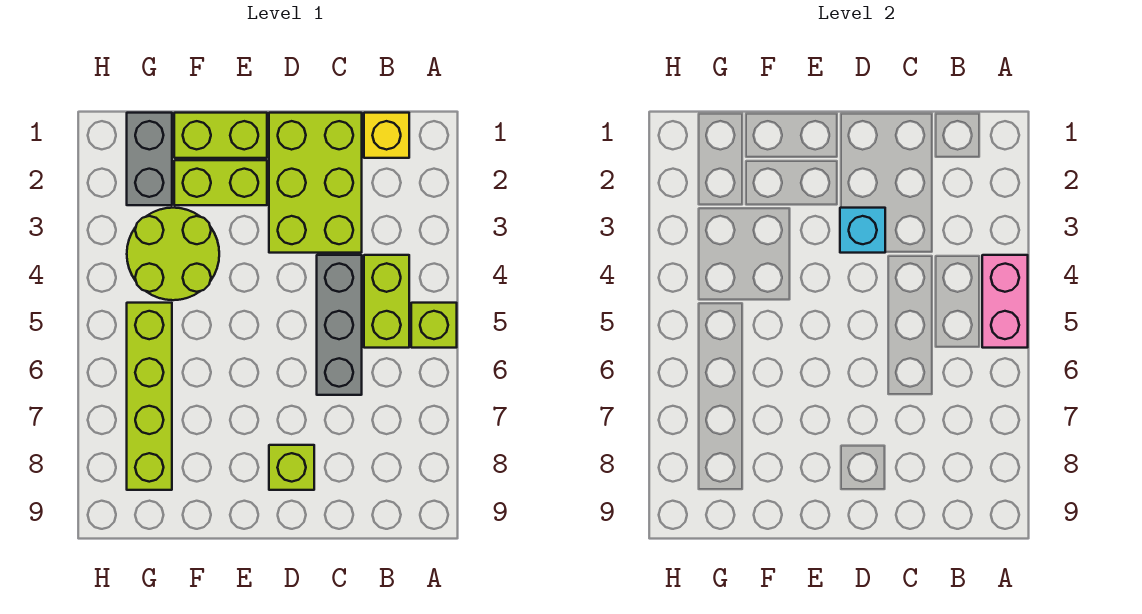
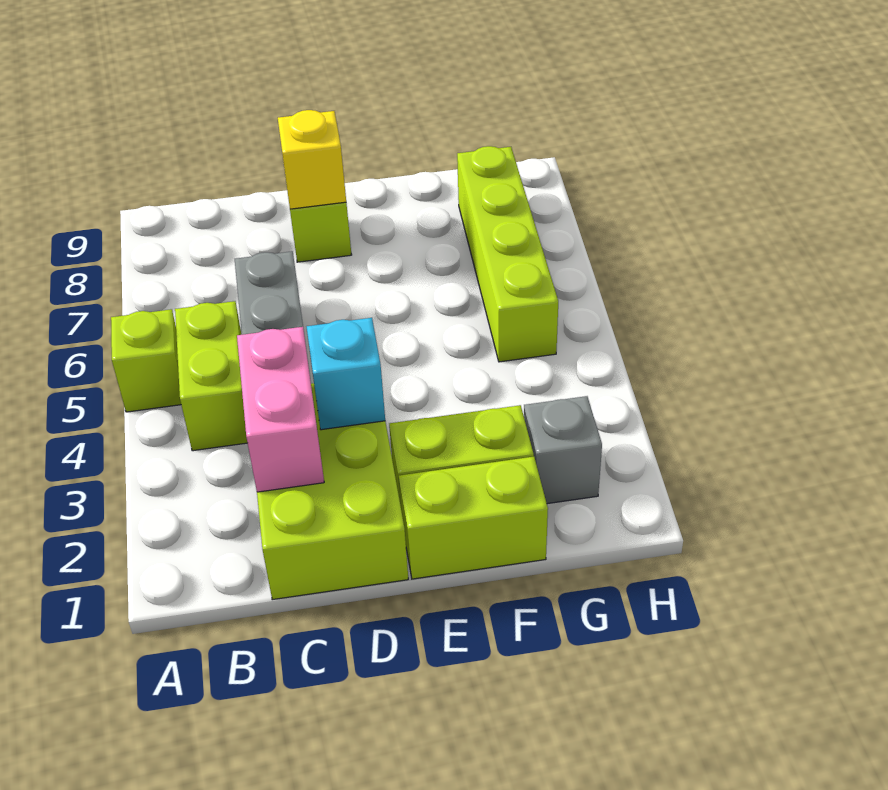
pink 1x2 brick [982,255,1028,348] -> pink 1x2 brick moved to [237,327,324,492]
yellow 1x1 brick [364,113,409,158] -> yellow 1x1 brick moved to [278,110,346,209]
lime 2x2 round brick [127,208,219,300] -> none
grey 1x2 brick [127,113,172,205] -> grey 1x1 brick [524,396,602,504]

